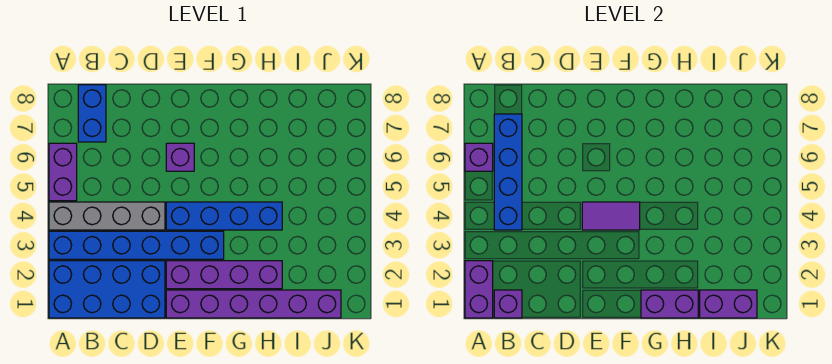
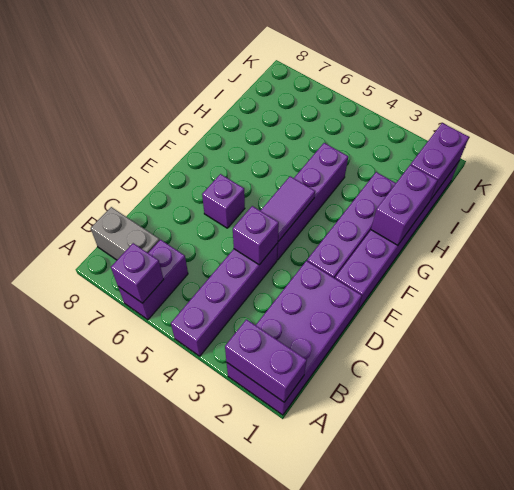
blue 2x4 brick [49,261,165,318] -> purple 2x4 brick [227,261,362,415]
blue 1x6 brick [49,231,224,259] -> none
grey 1x4 brick [49,202,165,230] -> purple 1x4 brick [171,243,278,356]
purple 1x2 brick [49,143,77,201] -> purple 1x2 brick turned to [118,240,188,320]
purple 1x1 brick [494,290,522,318] -> purple 1x1 brick moved to [233,206,279,265]
blue 1x4 brick [494,114,522,230] -> none
blue 1x2 brick [78,85,106,142] -> grey 1x2 brick [91,207,160,260]
blue 1x4 brick [166,202,282,230] -> purple 1x4 brick [277,143,348,260]

